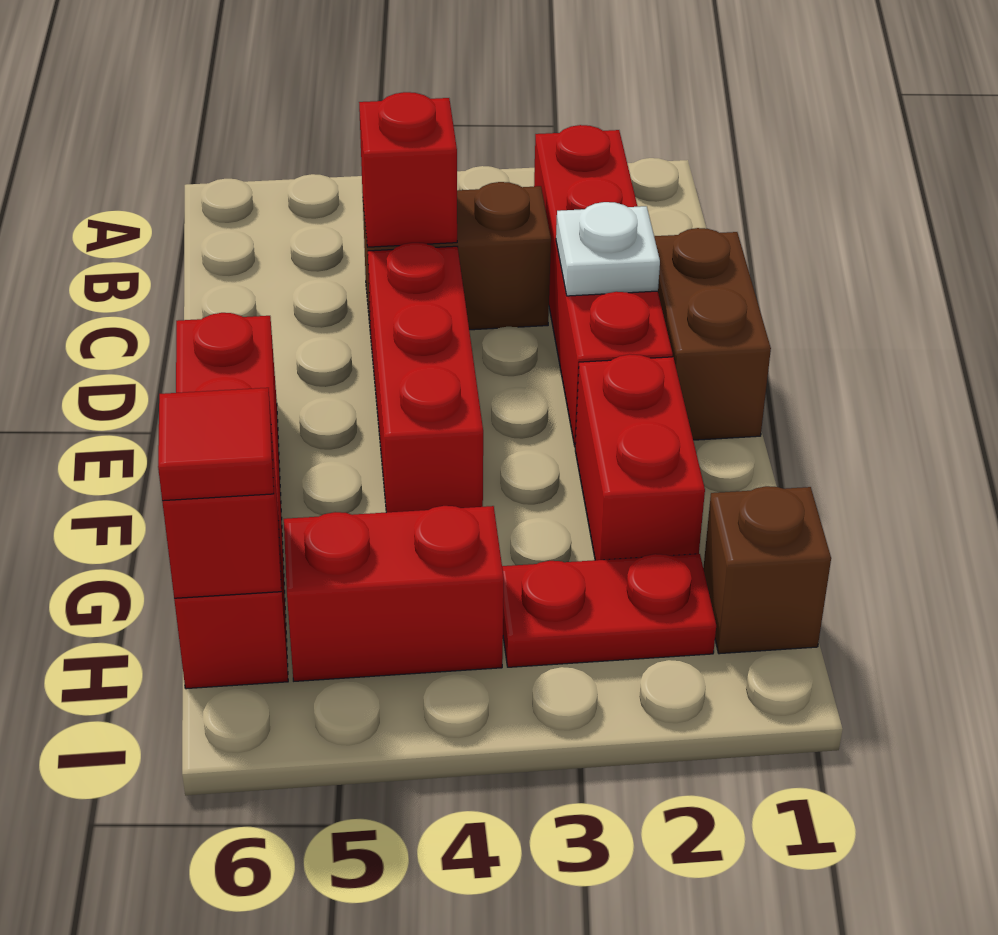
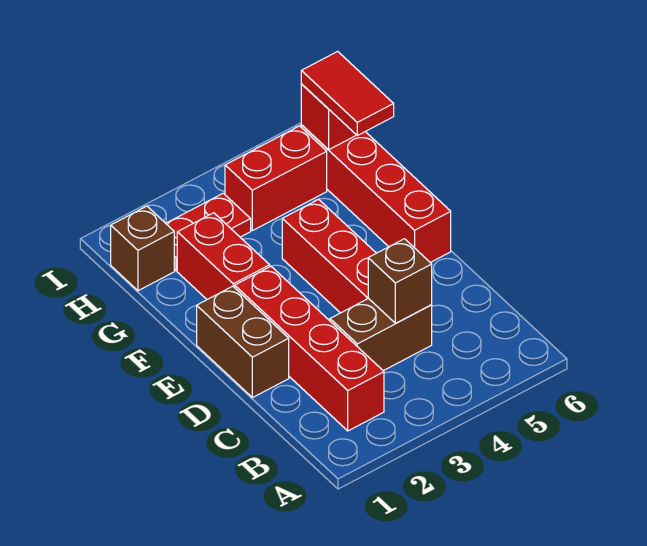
red 1x1 brick [359,92,457,247] -> brown 1x1 brick [368,239,432,323]
white 1x1 plate [556,202,660,296] -> none
red 1x1 tile [158,388,274,501] -> red 1x2 tile [301,51,394,135]

